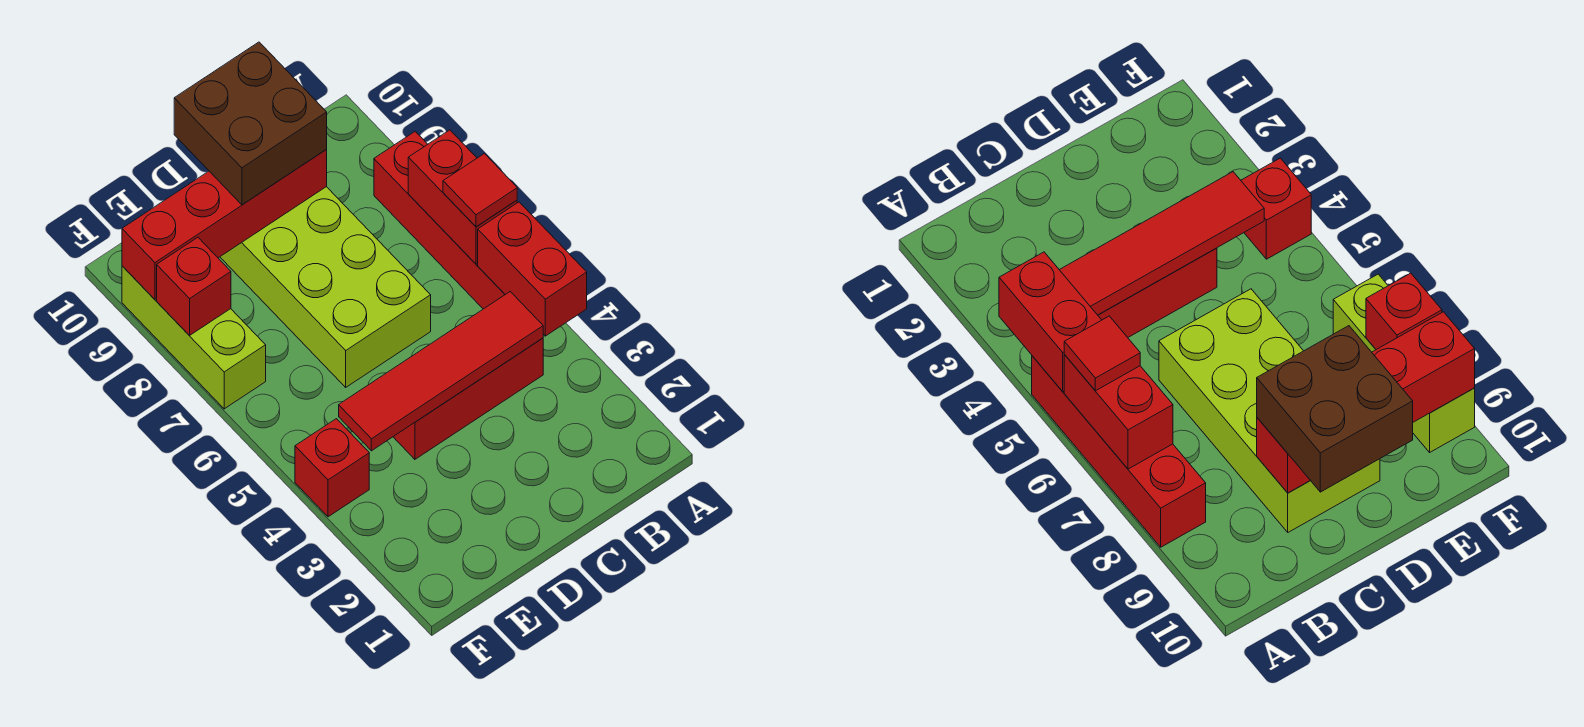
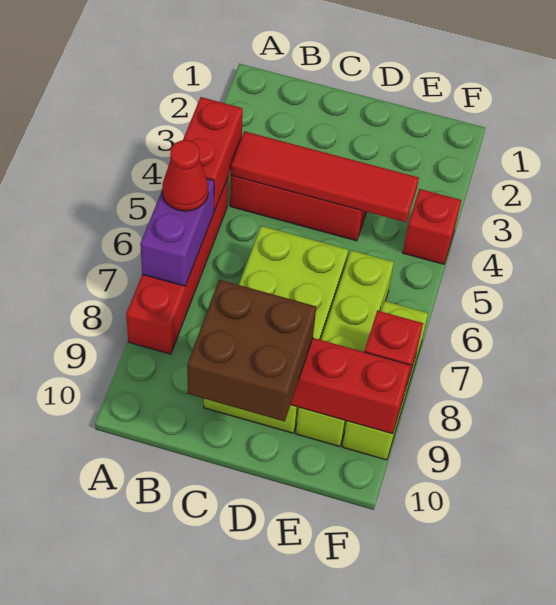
red 1x2 brick [408,130,517,264] -> purple 1x2 brick [140,179,214,286]
red 1x1 tile [443,154,517,227] -> red 1x1 cone [162,140,208,211]
none -> lime 1x4 brick [296,250,394,447]

